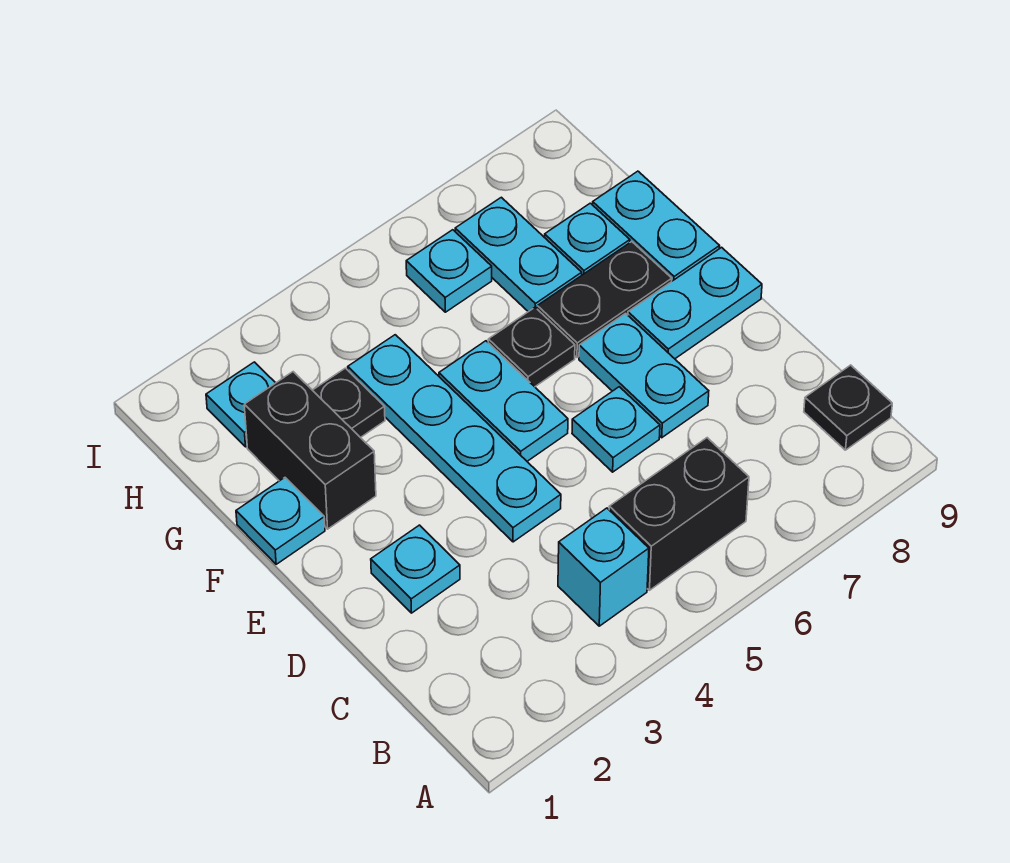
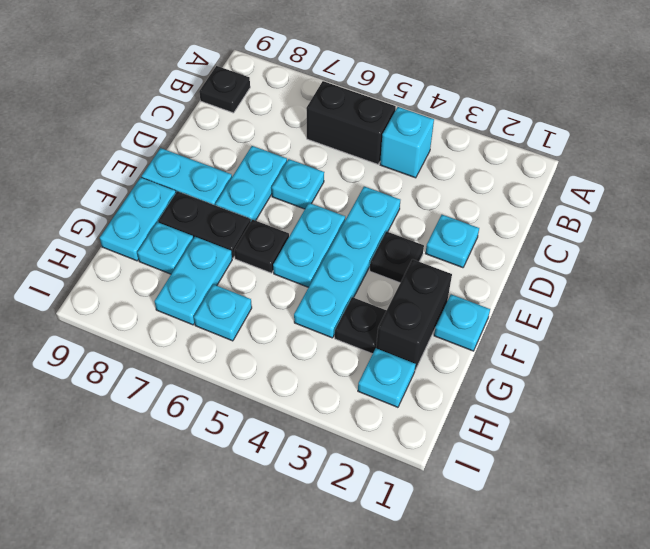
none -> black 1x1 plate [370,232,424,283]

